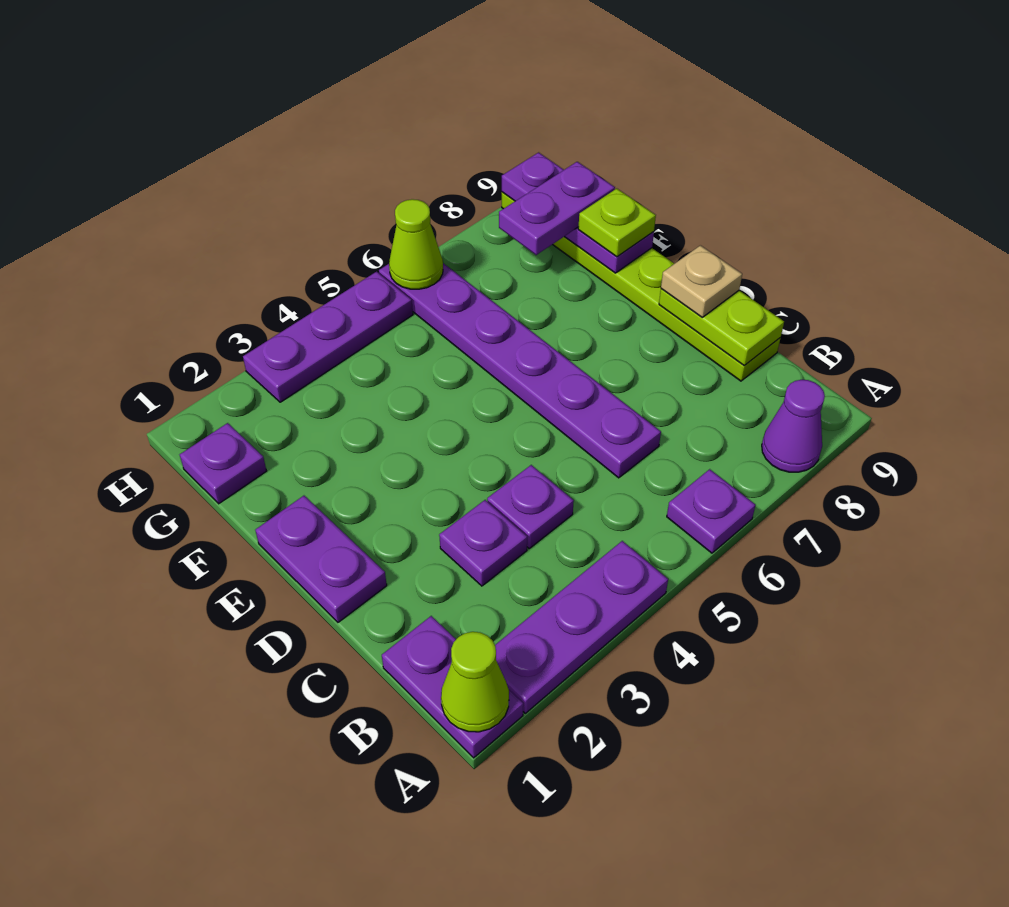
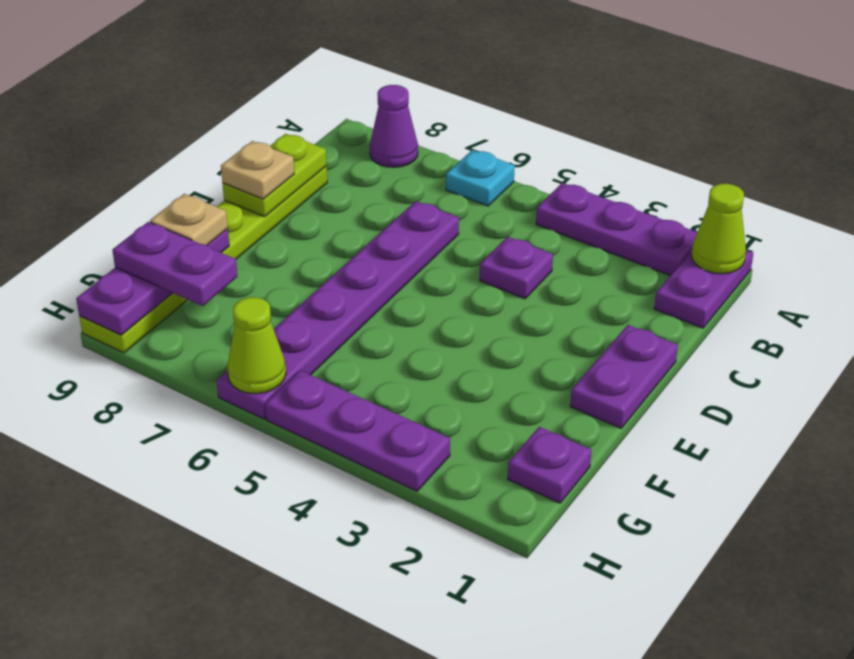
purple 1x1 plate [667,469,755,553] -> cyan 1x1 plate [446,150,515,206]
purple 1x1 plate [439,500,527,586] -> none
lime 1x1 plate [578,189,656,257] -> tan 1x1 plate [150,194,228,245]

